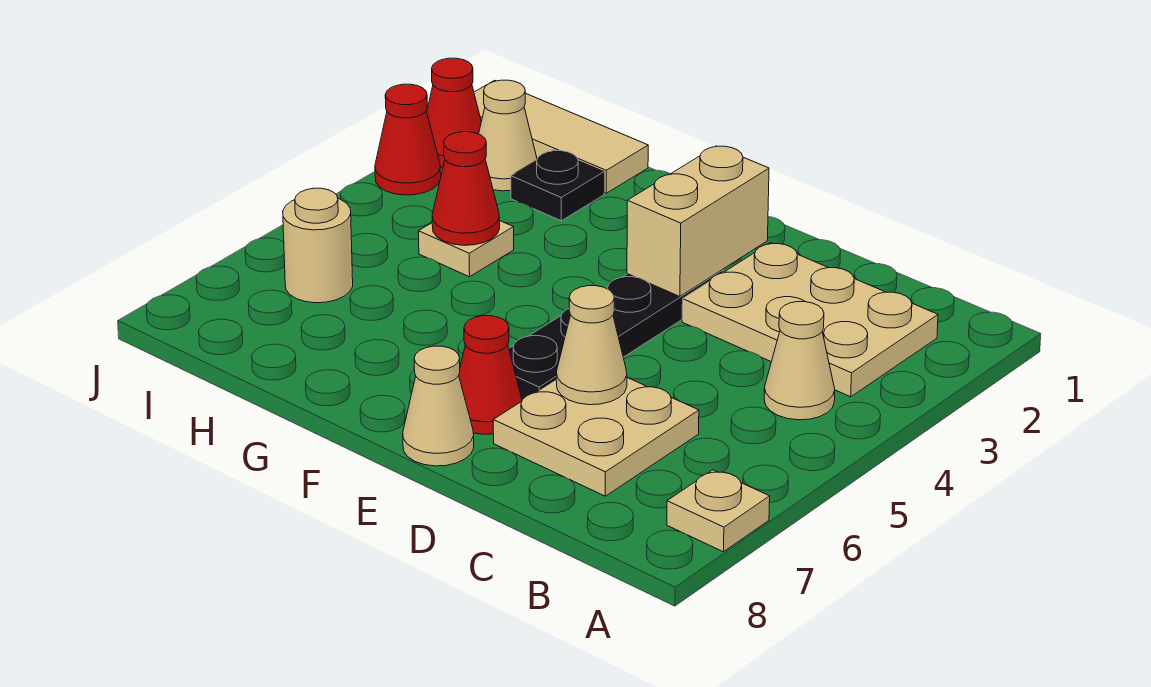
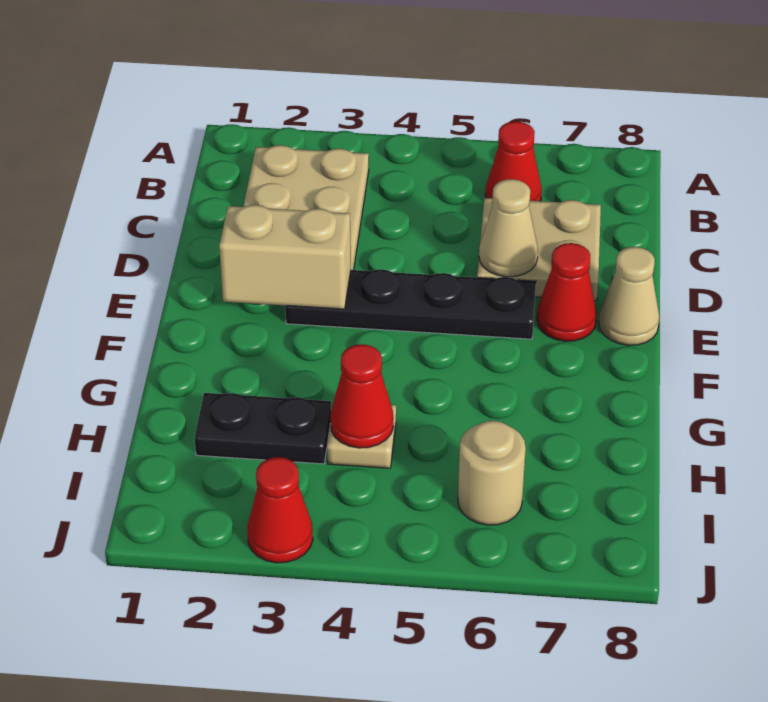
tan 1x1 plate [667,470,770,552] -> none
tan 1x1 cone [764,302,835,420] -> none
tan 1x3 tile [474,80,648,193] -> none
black 1x1 plate [511,151,604,221] -> black 1x2 plate [195,393,331,464]
tan 1x1 cone [479,80,537,191] -> none
red 1x1 cone [427,58,481,167] -> red 1x1 cone moved to [485,121,542,201]

